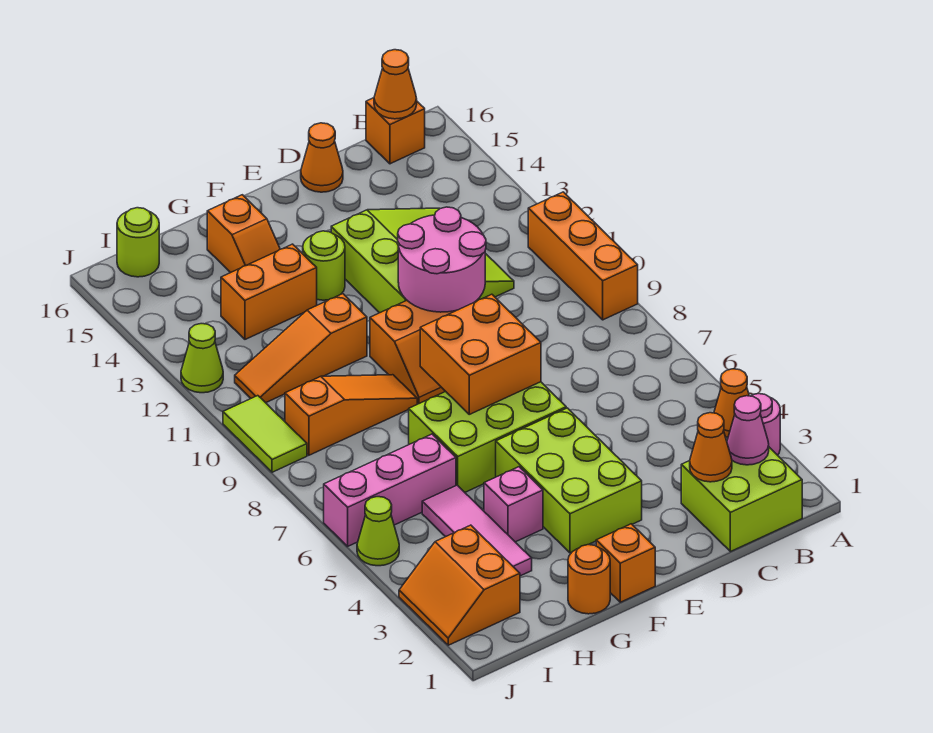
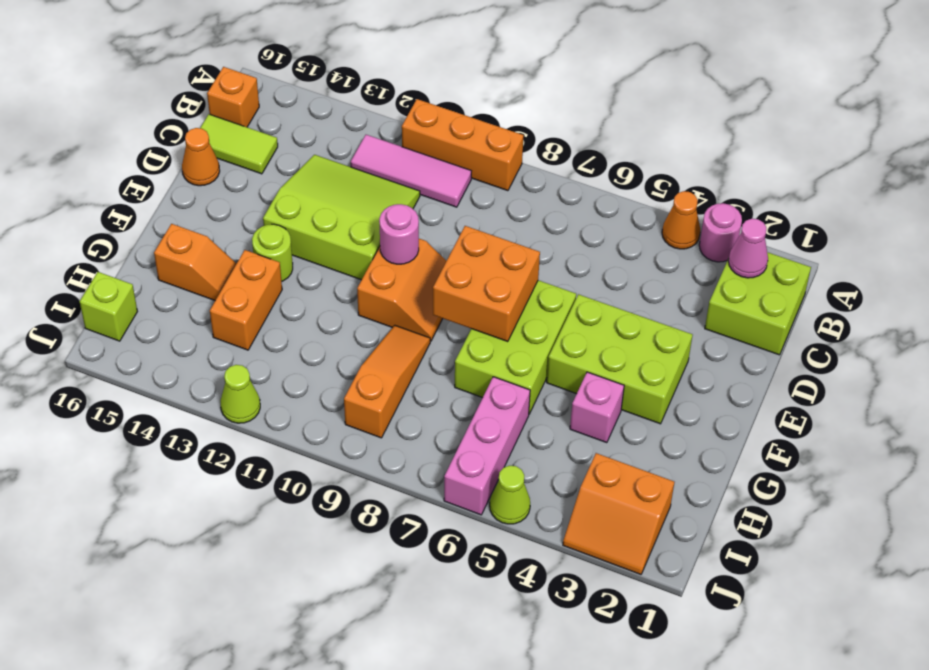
orange 1x1 cone [374,50,417,119] -> none
orange 1x1 cone [690,413,732,482] -> none
pink 2x2 round brick [398,207,486,312] -> pink 1x1 round brick [379,204,419,264]
orange 1x1 brick [596,524,655,602] -> none
orange 1x1 round brick [568,545,610,614] -> none
orange 1x3 slope [235,294,367,403] -> none
pink 1x3 tile [422,485,532,576] -> pink 1x3 tile moved to [351,135,471,207]
lime 1x1 round brick [117,208,159,277] -> lime 1x1 brick [80,272,137,341]
lime 1x2 tile [223,396,307,472] -> lime 1x2 tile moved to [200,114,278,174]

